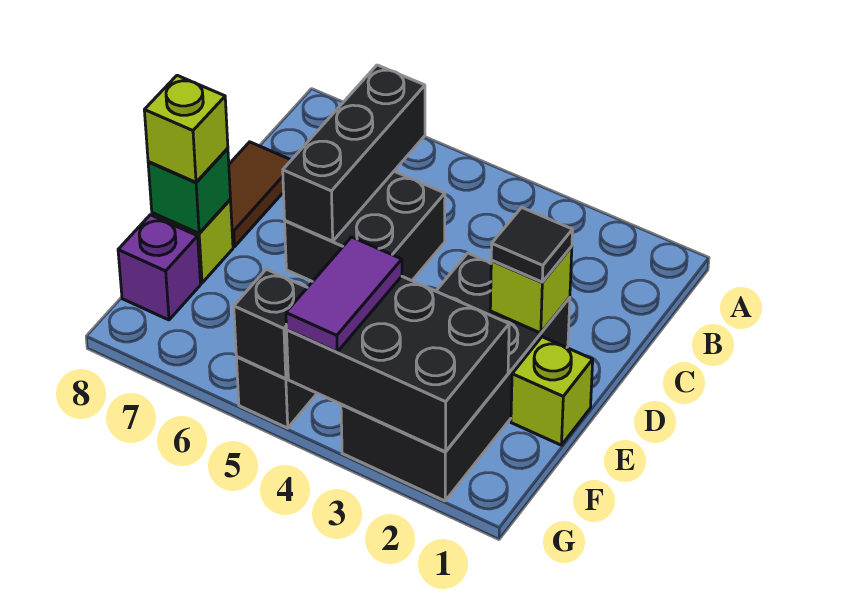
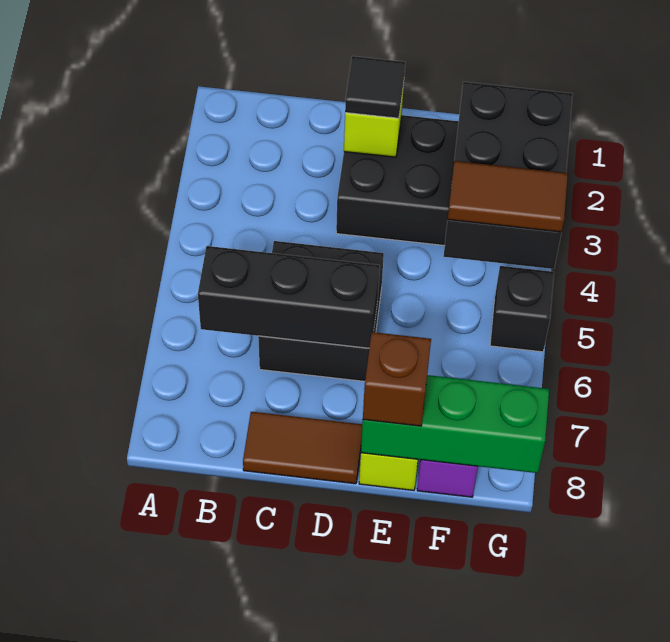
lime 1x1 brick [511,337,593,445] -> none
green 1x1 brick [148,148,231,233] -> green 1x3 brick [361,375,549,473]
lime 1x1 brick [144,75,228,182] -> brown 1x1 brick [363,332,431,426]
purple 1x2 tile [286,237,402,352] -> brown 1x2 tile [448,161,568,232]
black 1x1 brick [234,269,307,379] -> none

